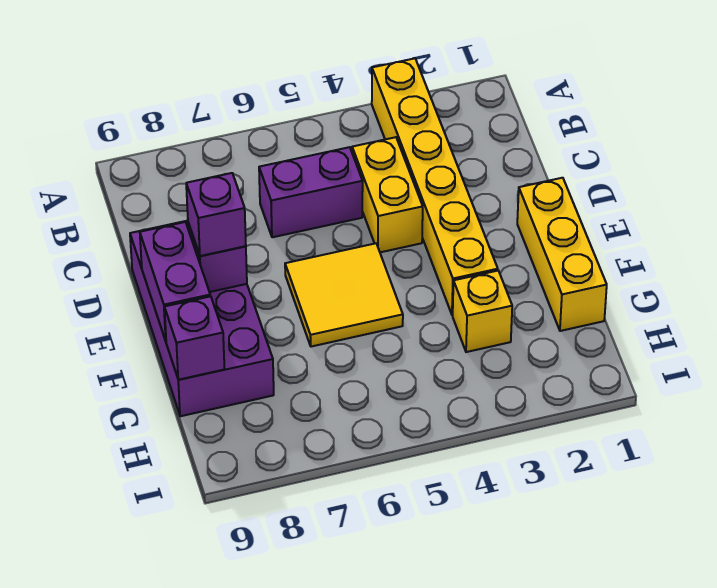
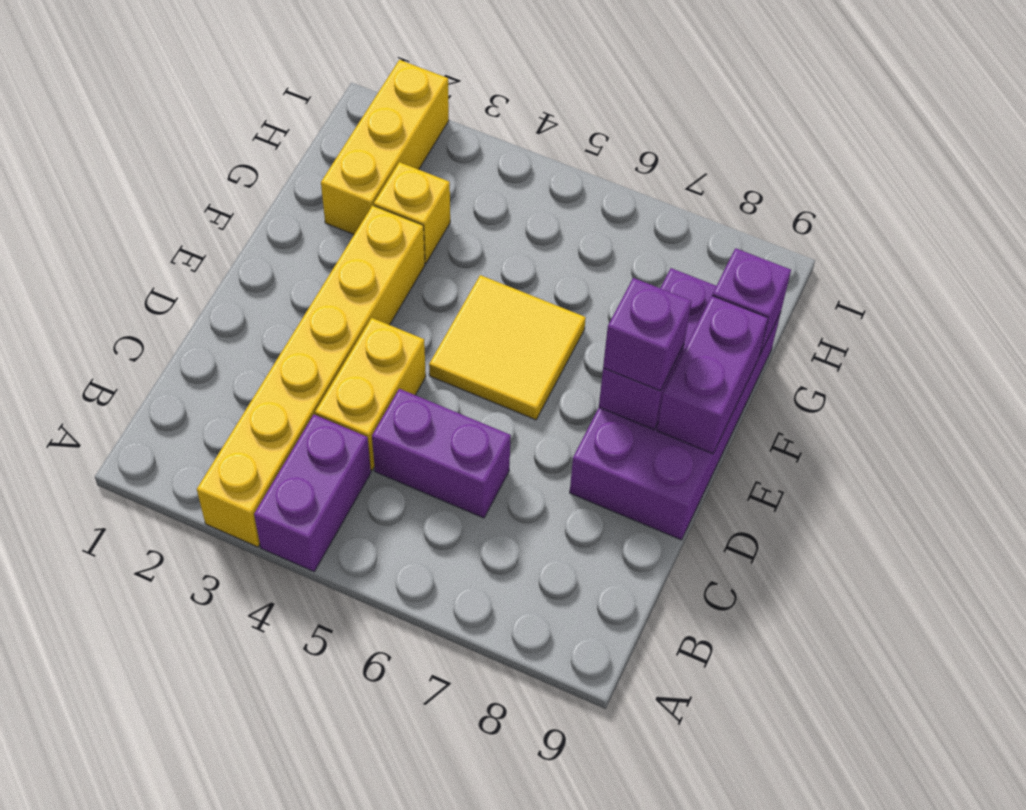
none -> purple 1x2 brick [254,415,371,572]
yellow 1x3 brick [517,178,607,331] -> yellow 1x3 brick moved to [321,60,449,234]

